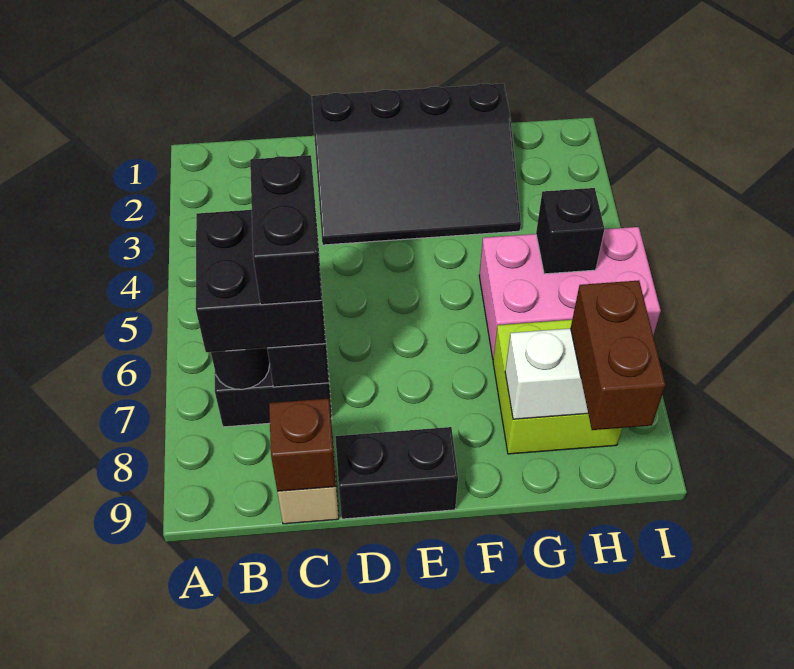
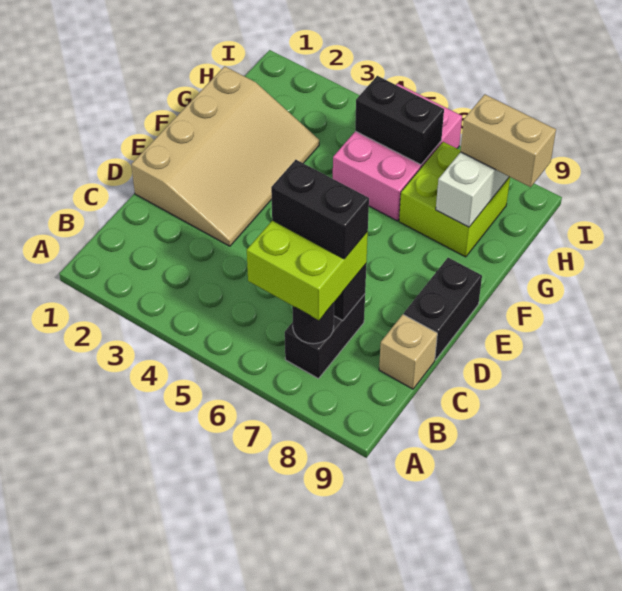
black 2x2 brick [196,210,325,352] -> lime 2x2 brick [247,220,368,320]
brown 1x1 brick [269,399,336,491] -> none
black 3x4 slope [312,83,521,245] -> tan 3x4 slope [131,66,319,246]
black 1x1 brick [536,188,604,274] -> black 1x2 brick [355,76,444,165]
brown 1x2 brick [571,280,666,430] -> tan 1x2 brick [460,94,556,187]

